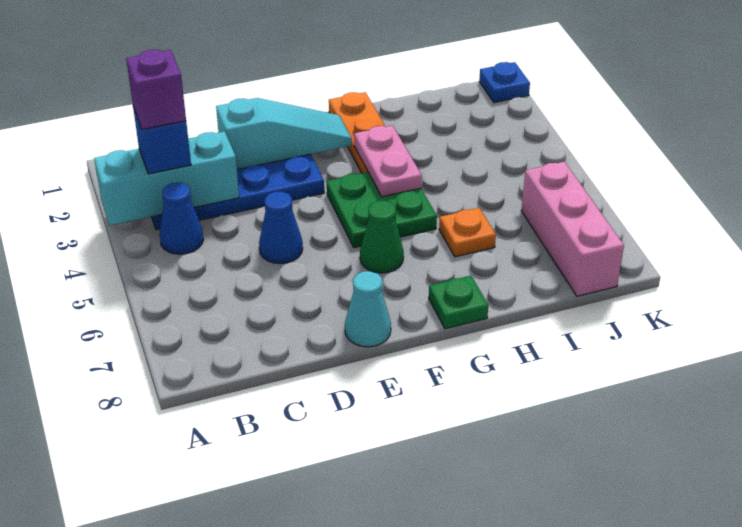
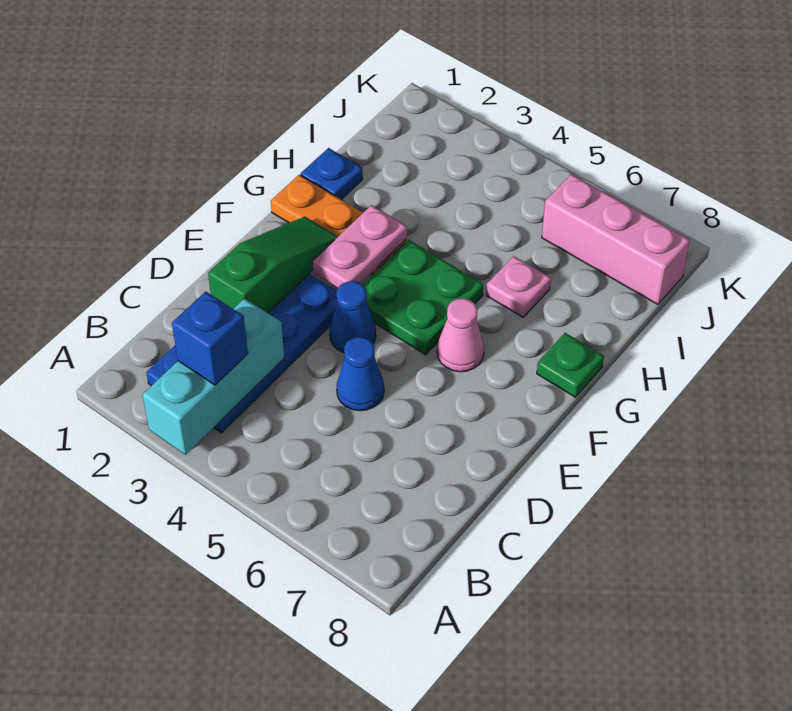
purple 1x1 brick [126,50,186,129] -> none
blue 1x1 cone [160,183,203,254] -> blue 1x1 cone moved to [329,281,376,353]
cyan 1x3 slope [216,98,352,170] -> green 1x3 slope [208,217,338,313]
cyan 1x1 cone [345,271,391,347] -> none
green 1x1 cone [360,201,404,273] -> pink 1x1 cone [437,298,484,372]
pink 1x2 plate [354,125,422,197] -> pink 1x2 plate turned to [312,205,407,288]
orange 1x1 plate [439,208,496,257] -> pink 1x1 plate [486,256,551,317]
blue 1x1 plate [479,62,530,103] -> blue 1x1 plate moved to [301,148,363,200]

